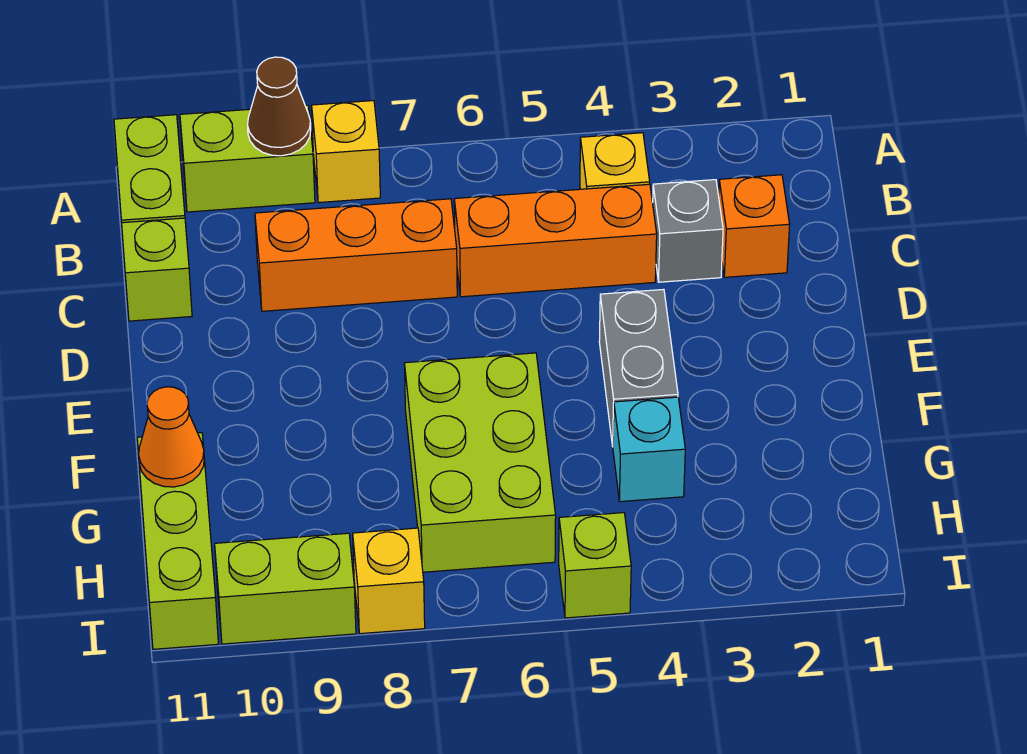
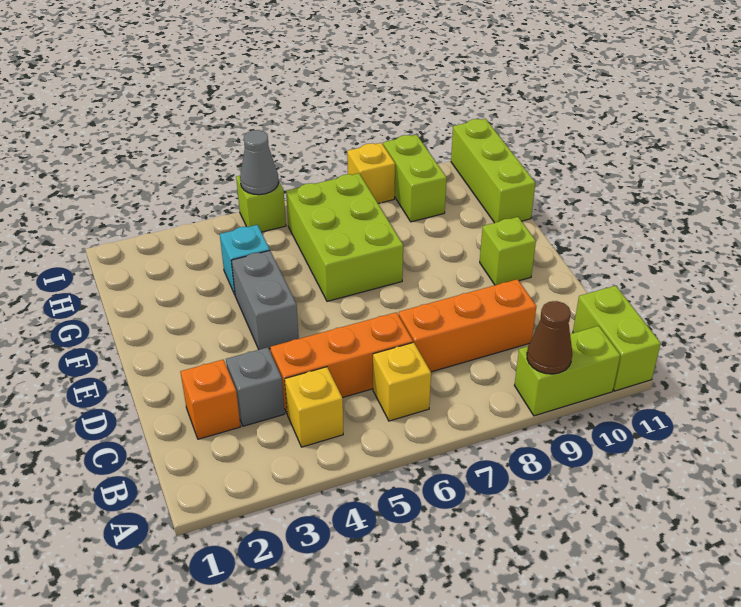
yellow 1x1 brick [312,101,380,203] -> yellow 1x1 brick moved to [373,342,431,421]
lime 1x1 brick [122,218,192,321] -> lime 1x1 brick moved to [480,217,536,285]
orange 1x1 cone [139,387,204,487] -> none
none -> grey 1x1 cone [240,130,279,195]
lime 1x2 brick [215,533,356,644] -> lime 1x2 brick turned to [383,135,447,222]

